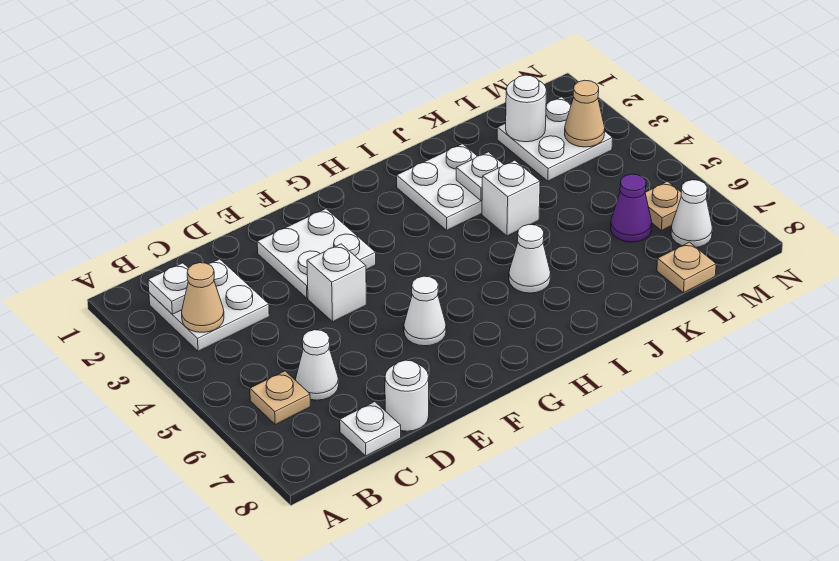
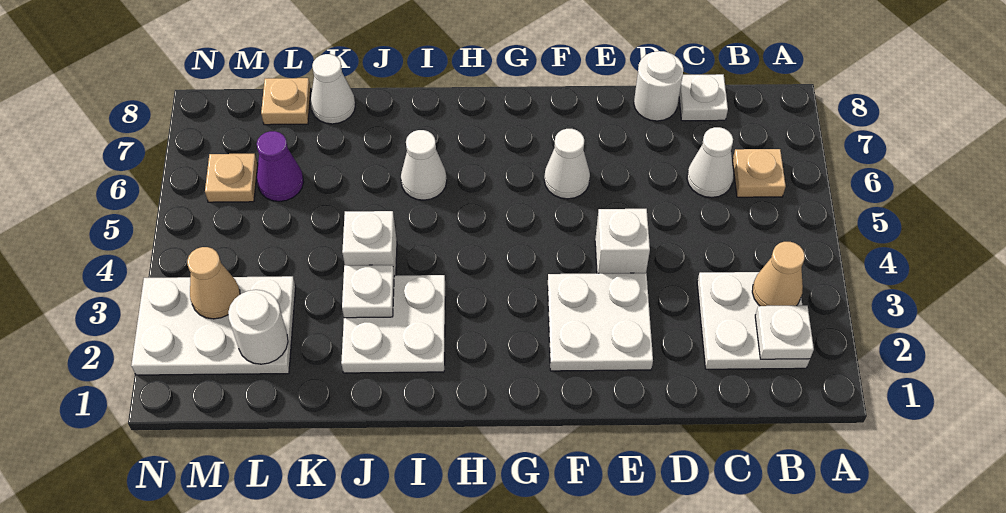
white 2x2 plate [497,97,613,181] -> white 2x3 plate [131,276,296,375]
white 1x1 cone [671,180,712,247] -> white 1x1 cone moved to [311,54,355,124]

